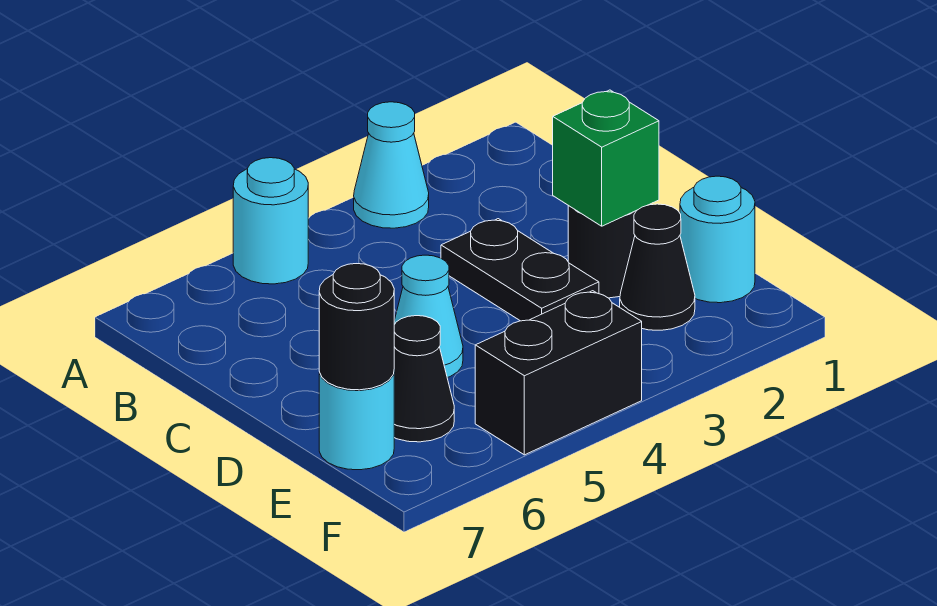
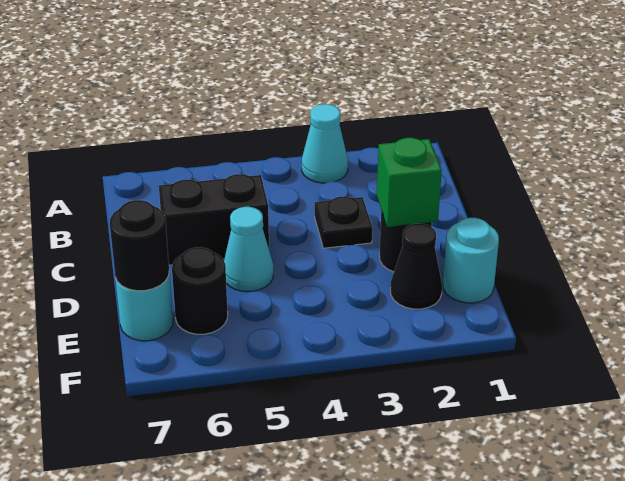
cyan 1x1 round brick [233,158,308,284] -> none
black 1x2 plate [441,219,599,321] -> black 1x1 plate [315,197,372,248]
black 1x1 cone [394,316,454,442] -> black 1x1 round brick [172,247,228,334]
black 1x2 brick [475,291,642,455] -> black 1x2 brick moved to [159,174,269,265]

